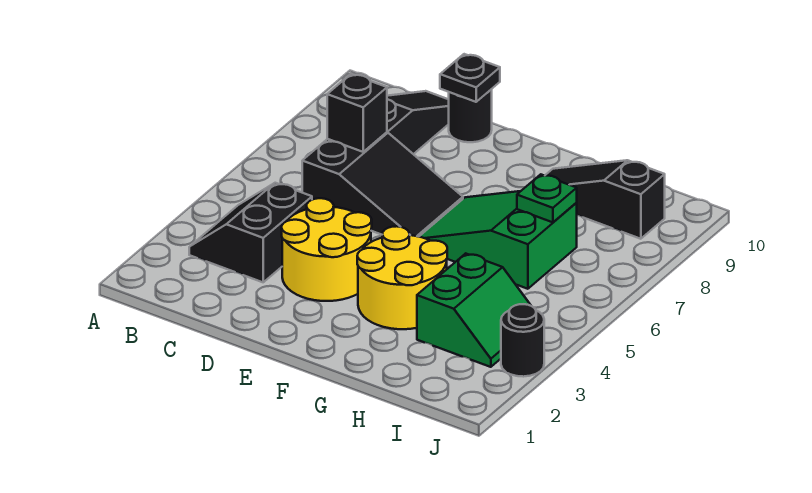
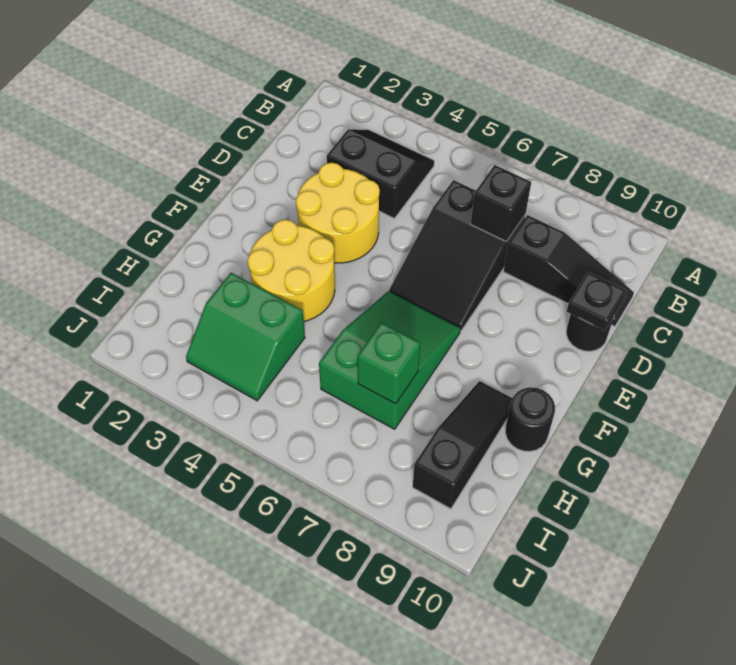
green 1x1 plate [517,174,577,222] -> green 1x1 brick [357,323,420,404]
black 1x1 round brick [501,304,544,377] -> black 1x1 round brick moved to [505,387,555,452]

